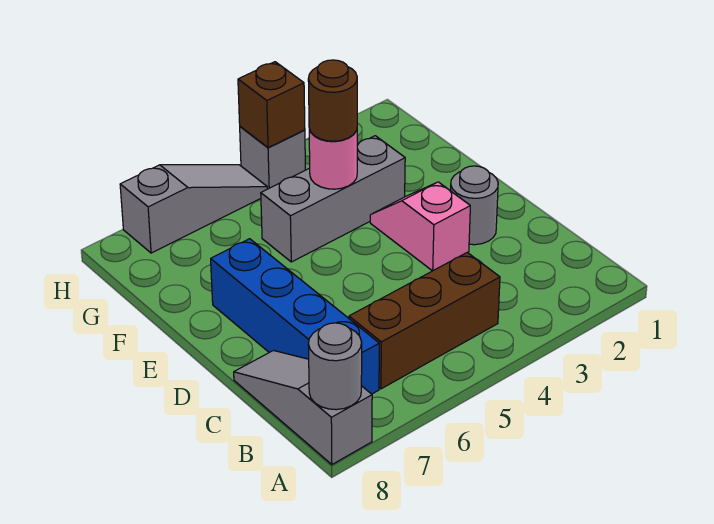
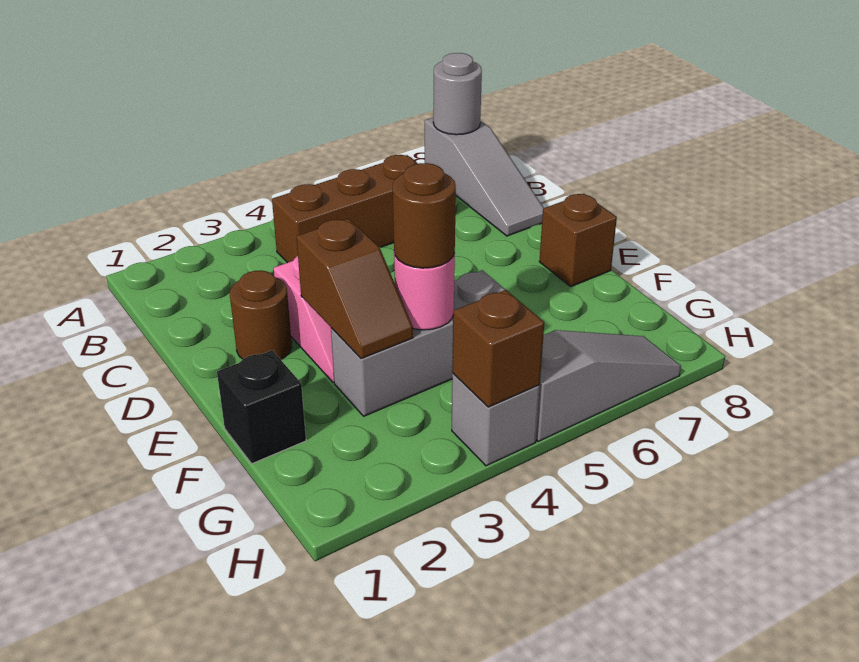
blue 1x4 brick [211,239,379,394] -> none
grey 1x1 round brick [451,166,498,245] -> brown 1x1 round brick [230,270,292,359]
none -> brown 1x2 slope [296,219,413,359]
none -> brown 1x1 brick [539,194,617,287]
none -> black 1x1 brick [217,350,306,464]
grey 1x3 slope [120,165,267,253] -> grey 1x3 slope turned to [536,330,681,441]

